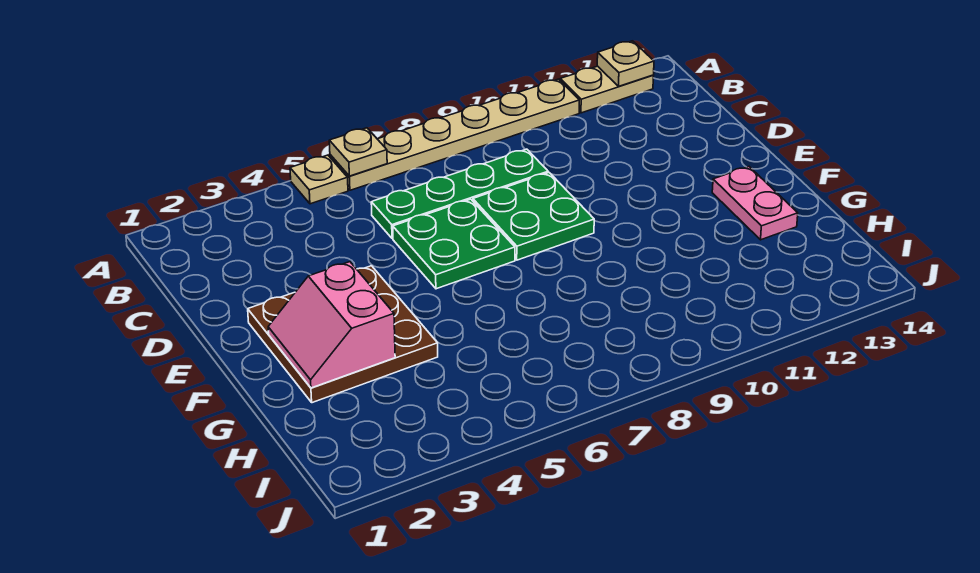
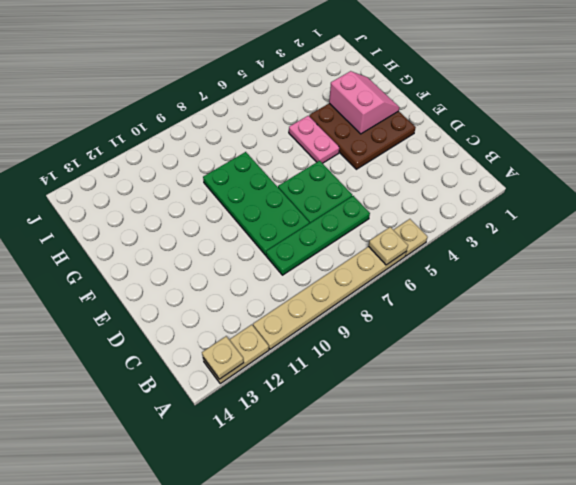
green 2x2 plate [473,173,594,260] -> green 2x4 plate [203,152,309,255]
pink 1x2 plate [712,167,798,240] -> pink 1x2 plate moved to [289,116,339,163]

